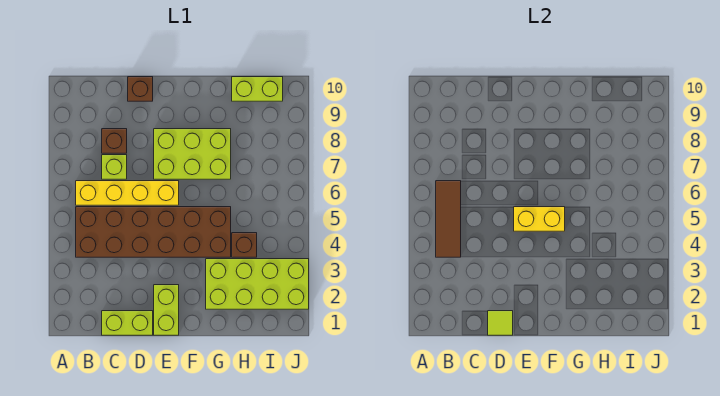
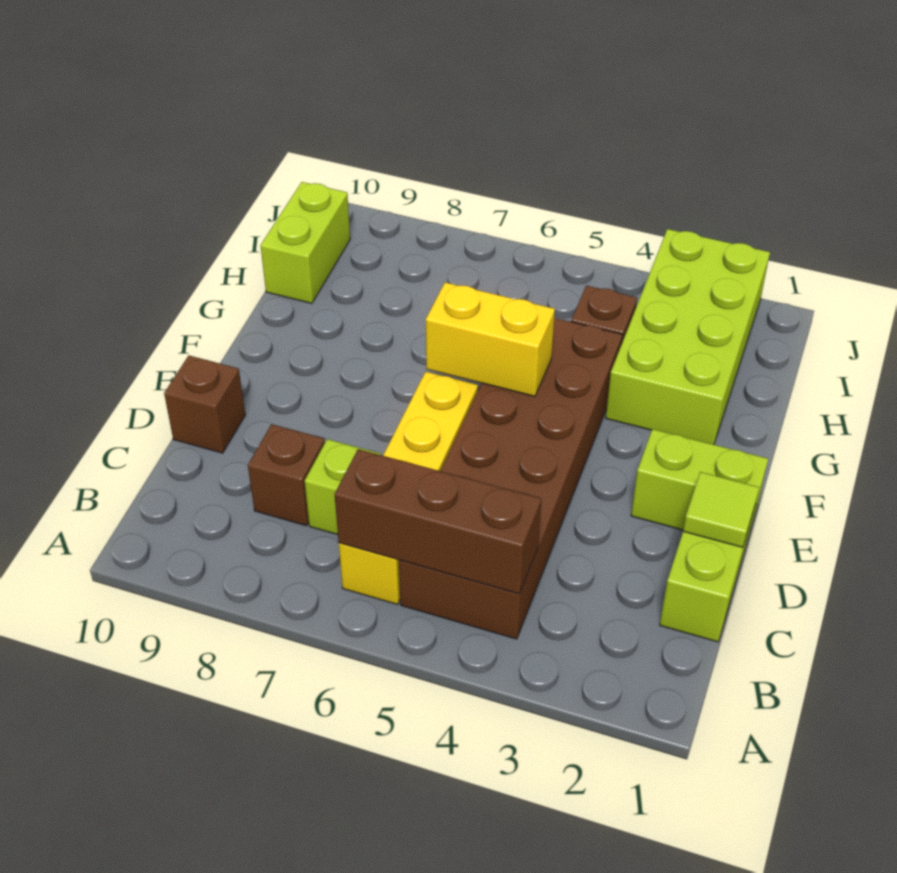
brown 1x3 tile [436,181,461,257] -> brown 1x3 brick [335,449,541,594]
yellow 1x2 brick [514,207,565,231] -> yellow 1x2 brick turned to [426,282,555,396]
lime 2x3 brick [154,129,231,179] -> none

